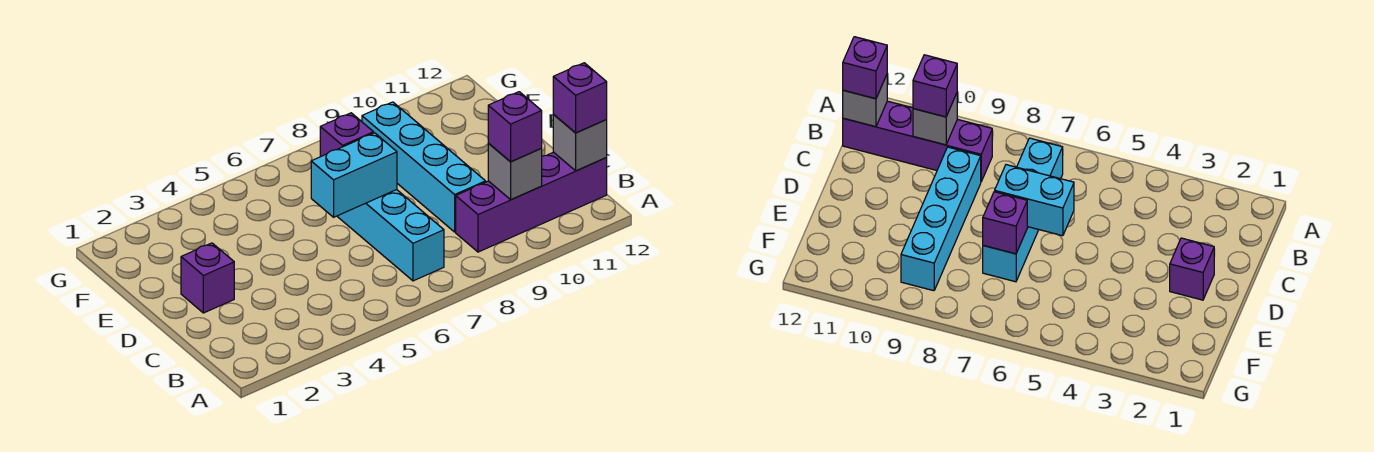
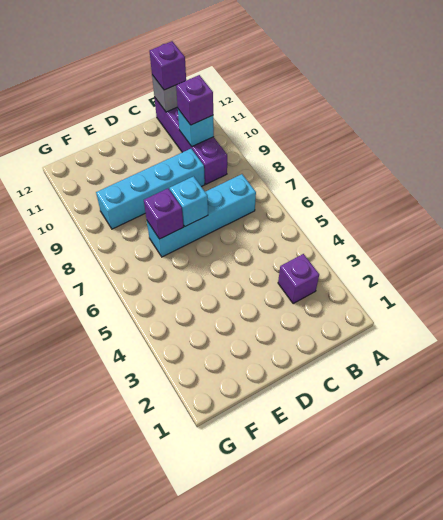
grey 1x1 brick [488,143,542,200] -> cyan 1x1 brick [178,109,214,146]
purple 1x1 brick [181,243,234,313] -> purple 1x1 brick moved to [278,254,319,304]
cyan 1x2 brick [311,133,397,217] -> cyan 1x1 brick [170,176,208,226]

